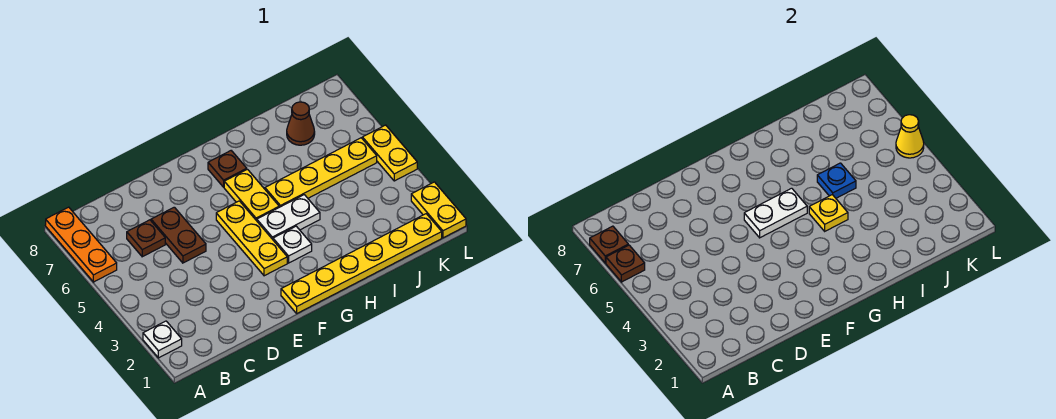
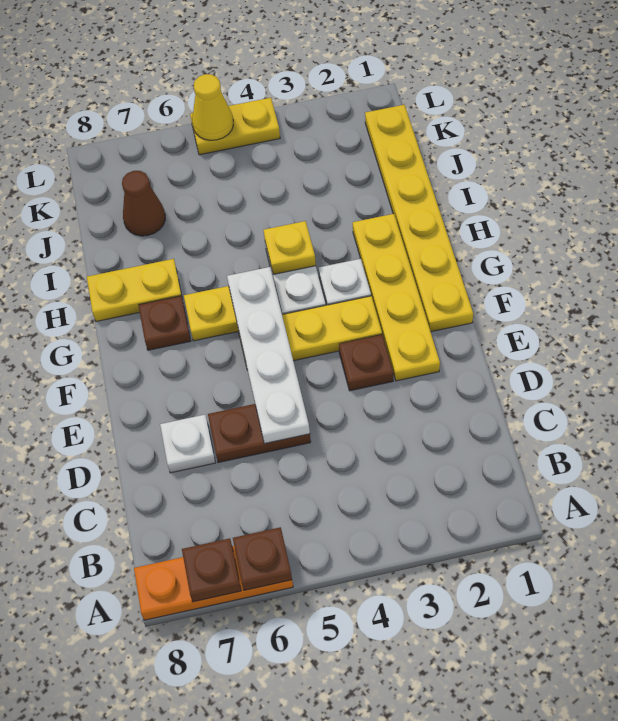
white 1x1 plate [143,321,182,358] -> white 1x1 plate moved to [160,415,215,473]
brown 1x1 plate [127,220,165,257] -> brown 1x1 plate moved to [339,335,393,391]
white 1x2 plate [744,188,807,238] -> white 1x4 plate [227,267,310,444]
yellow 1x4 plate [265,138,377,207] -> yellow 1x4 plate moved to [353,214,440,381]
blue 1x1 plate [817,163,856,198] -> none
yellow 1x2 plate [411,182,466,238] -> yellow 1x2 plate moved to [87,259,181,321]

